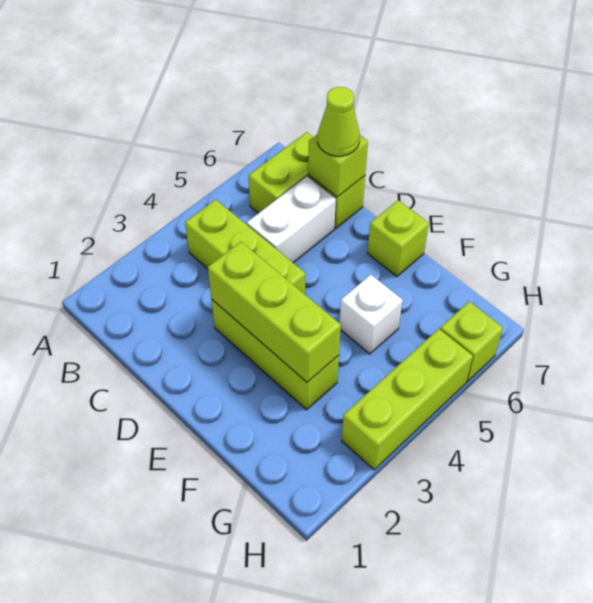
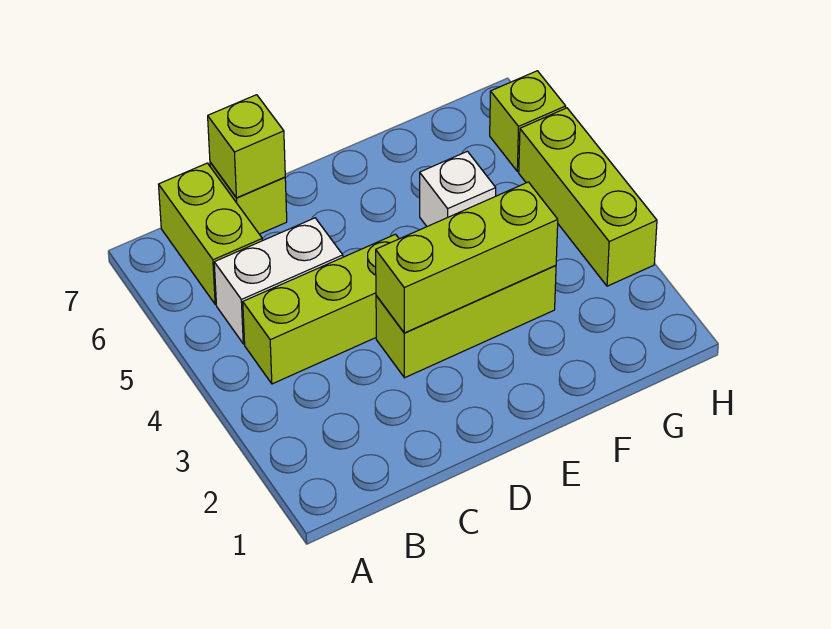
white 1x2 brick [247,177,336,263] -> white 1x2 brick turned to [214,218,343,344]
lime 1x1 cone [318,87,360,156] -> none
lime 1x1 brick [367,200,429,276] -> none

